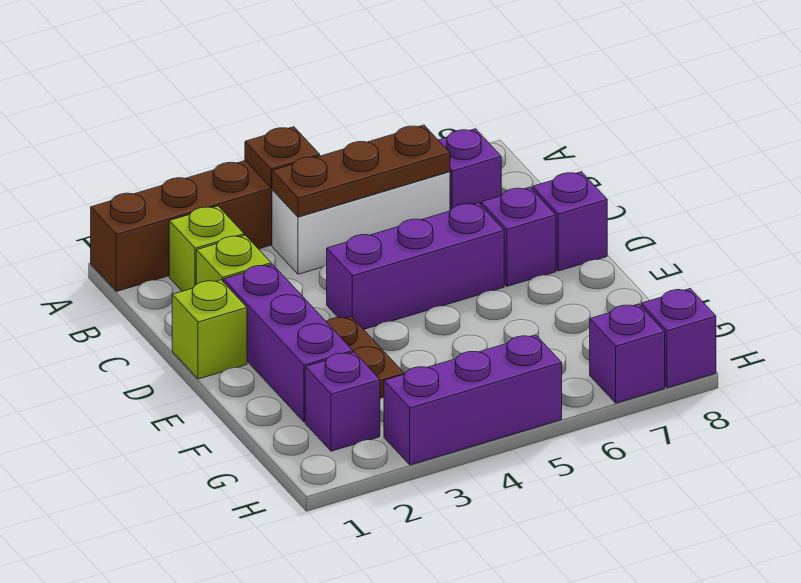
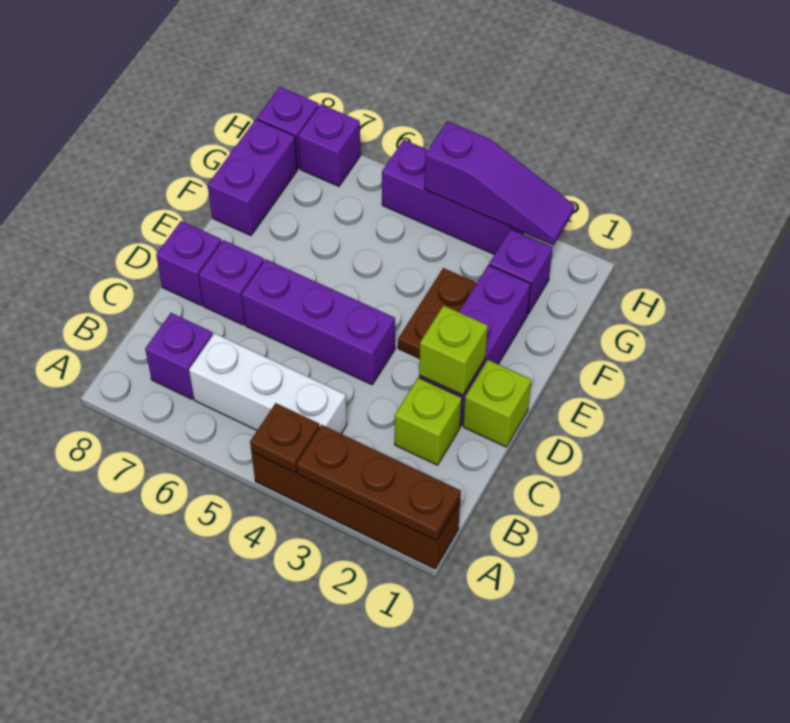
lime 1x1 brick [169,206,244,291] -> lime 1x1 brick moved to [419,305,488,395]
brown 1x3 plate [272,125,450,217] -> brown 1x3 plate moved to [296,425,461,541]
none -> purple 1x2 brick [208,119,297,236]
none -> purple 1x3 slope [425,121,575,245]

